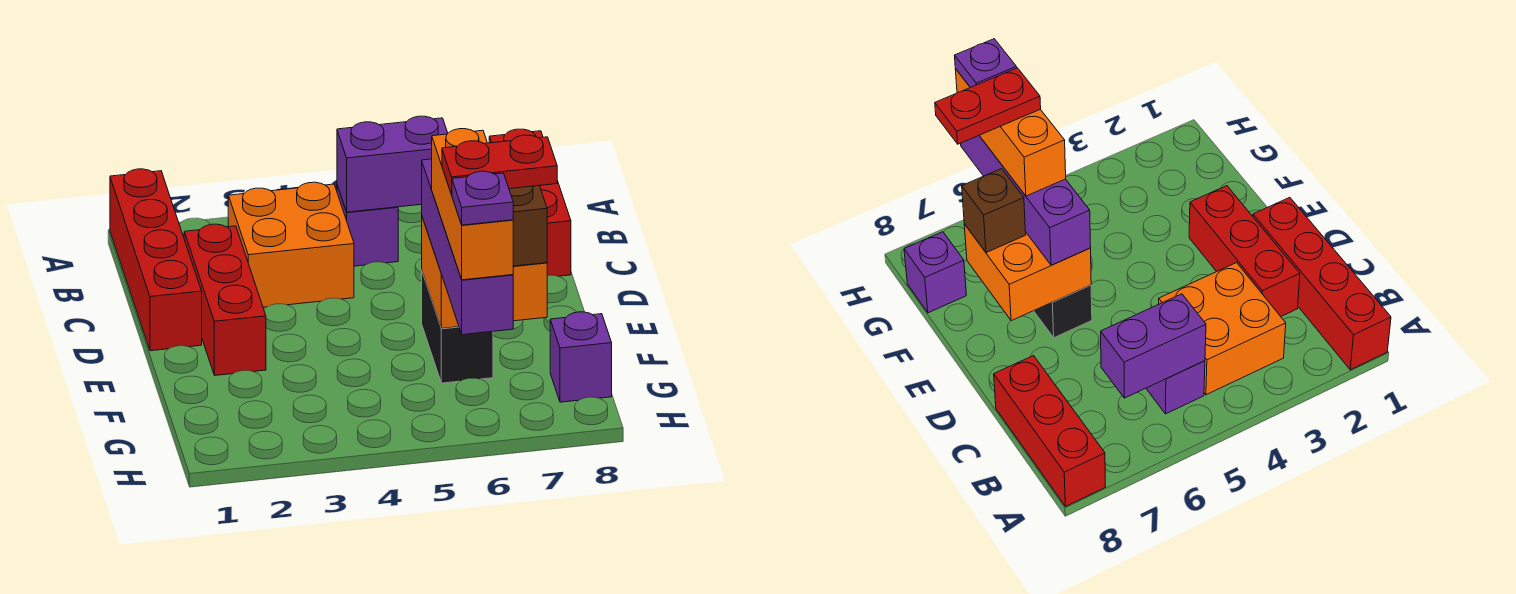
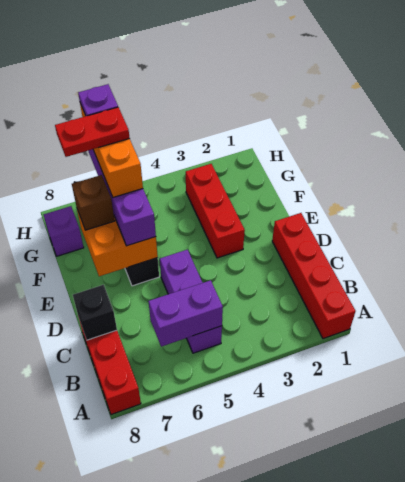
orange 2x2 brick [228,182,354,307] -> none
purple 1x1 brick [337,185,398,266] -> purple 1x3 brick [160,250,222,353]
red 1x3 brick [184,224,266,375] -> red 1x3 brick moved to [185,164,245,258]
none -> black 1x1 brick [73,285,117,340]

